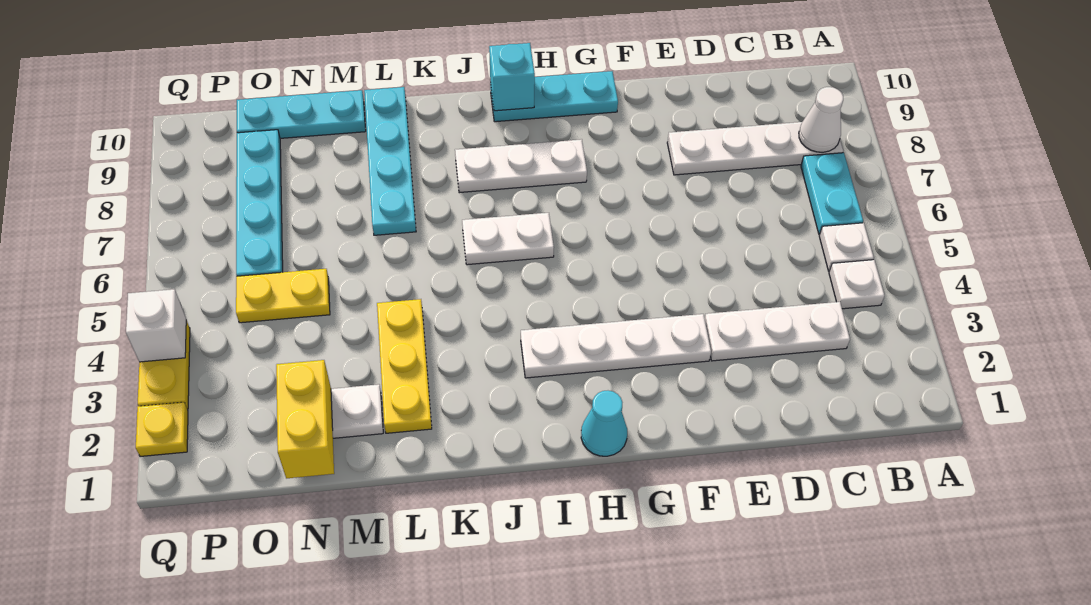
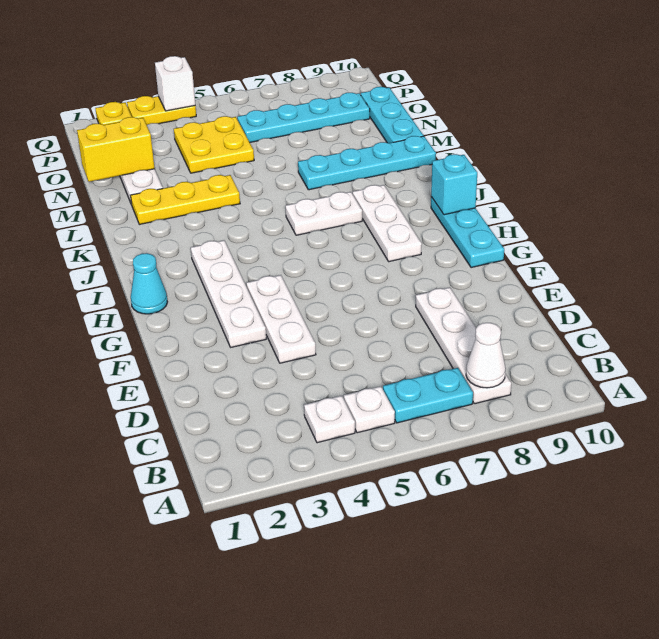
white 1x3 plate [705,302,850,361] -> white 1x3 plate moved to [246,275,316,363]
white 1x2 plate [462,213,554,265] -> white 1x2 plate turned to [285,192,362,235]
yellow 1x2 plate [236,269,330,323] -> yellow 2x2 plate [174,116,254,173]

